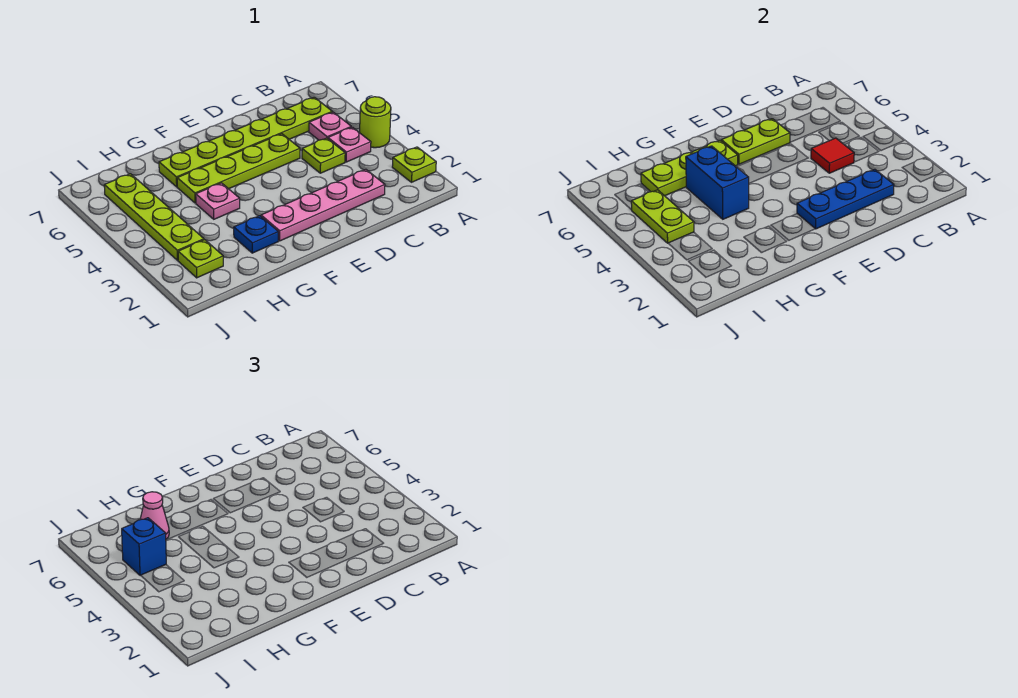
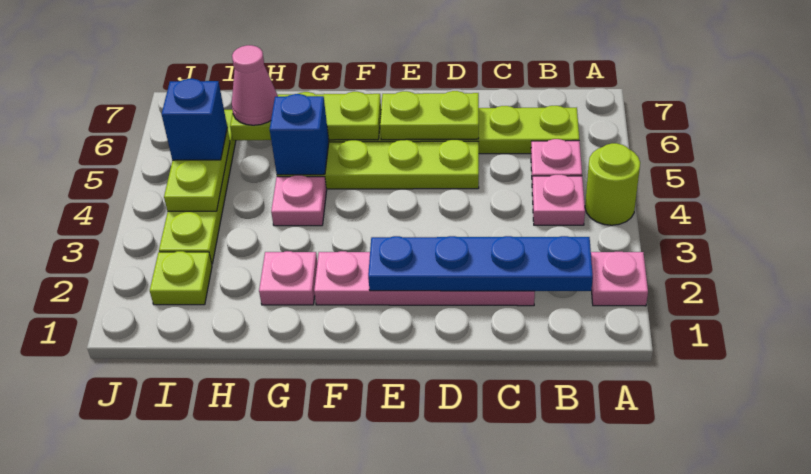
lime 1x1 plate [392,147,436,182] -> pink 1x1 plate [591,252,648,306]
blue 1x3 plate [797,169,894,229] -> blue 1x4 plate [368,236,593,291]
lime 1x1 plate [302,138,345,173] -> none
red 1x1 tile [811,138,854,173] -> none
blue 1x1 plate [234,216,278,253] -> pink 1x1 plate [259,251,317,305]
blue 1x2 brick [686,146,749,219] -> blue 1x1 brick [270,94,329,175]

